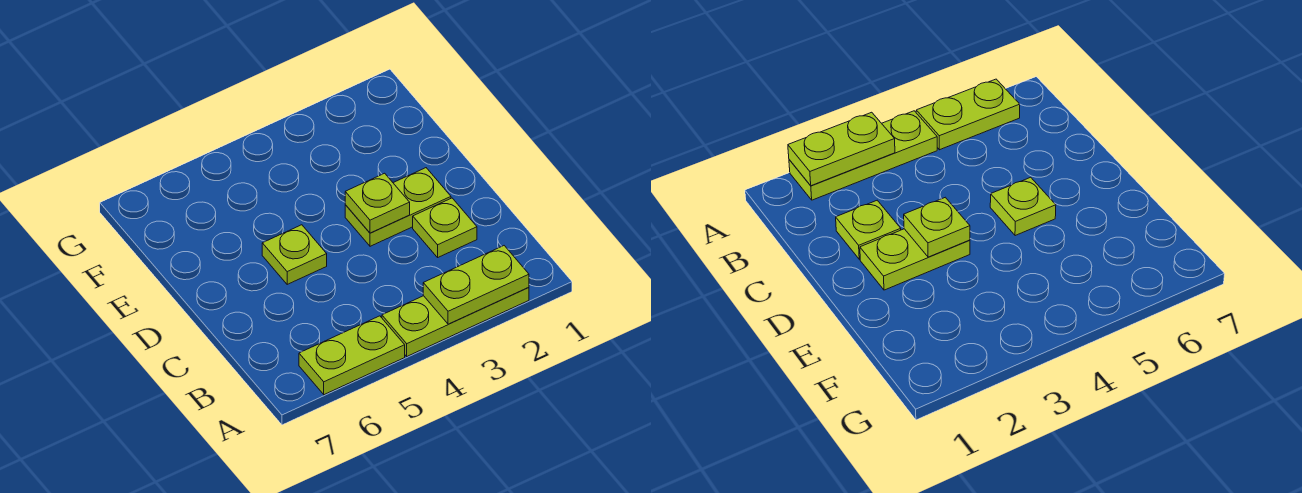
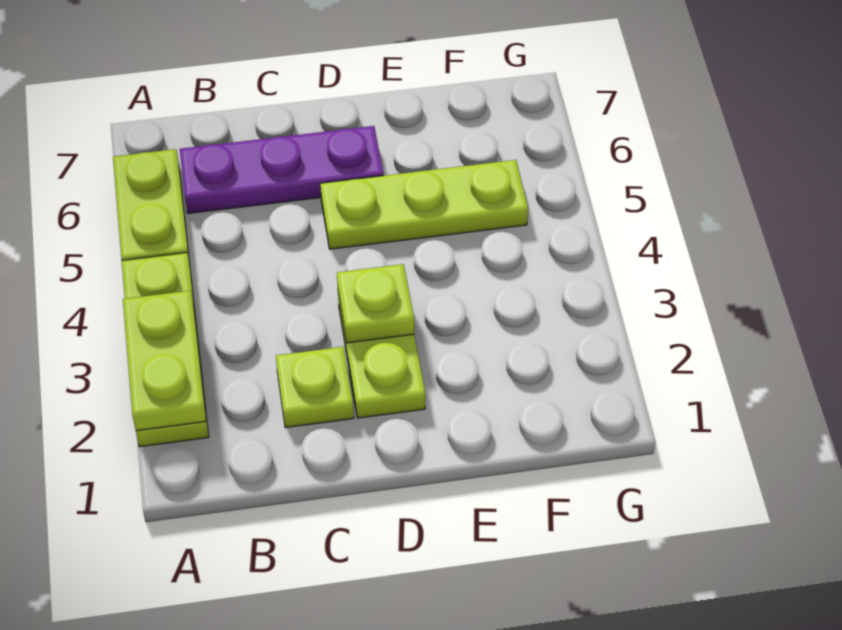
none -> purple 1x3 plate [180,126,383,213]
lime 1x1 plate [262,225,327,284] -> lime 1x3 plate [320,160,528,249]

